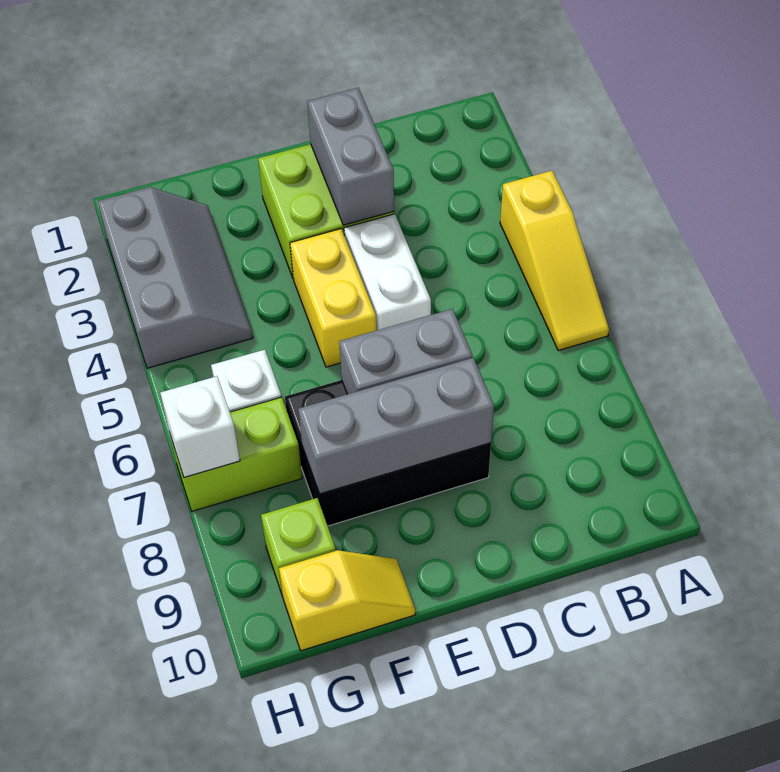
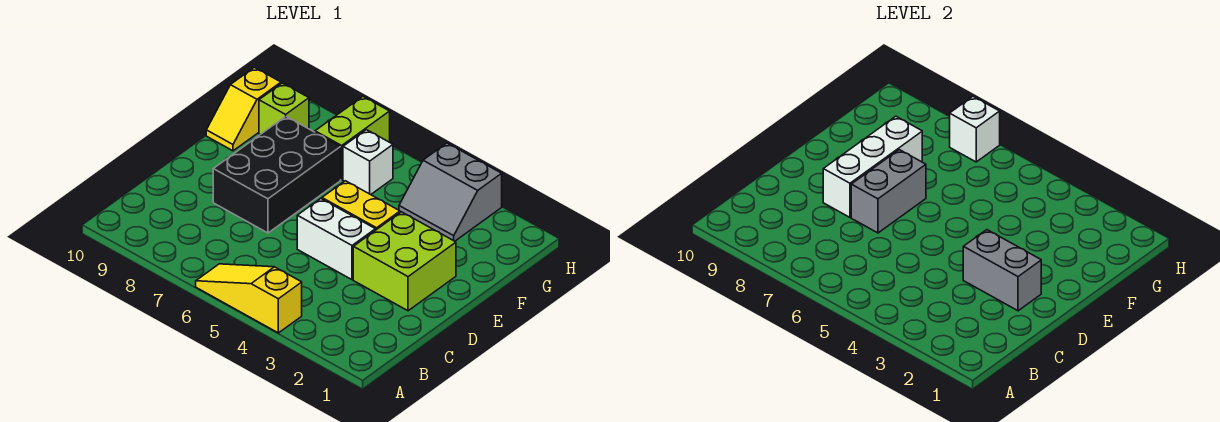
grey 1x3 brick [298,358,494,494] -> white 1x3 brick [823,116,922,217]
grey 2x3 slope [98,187,253,368] -> grey 2x2 slope [399,143,502,241]

